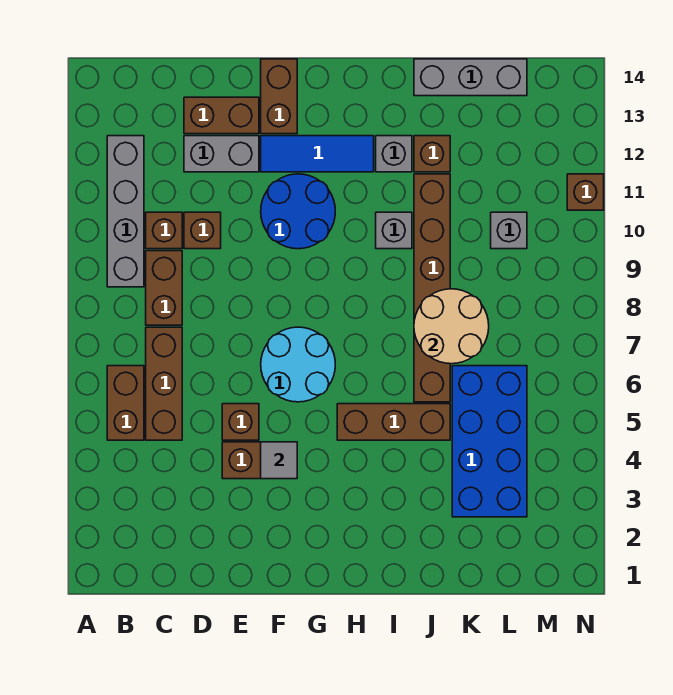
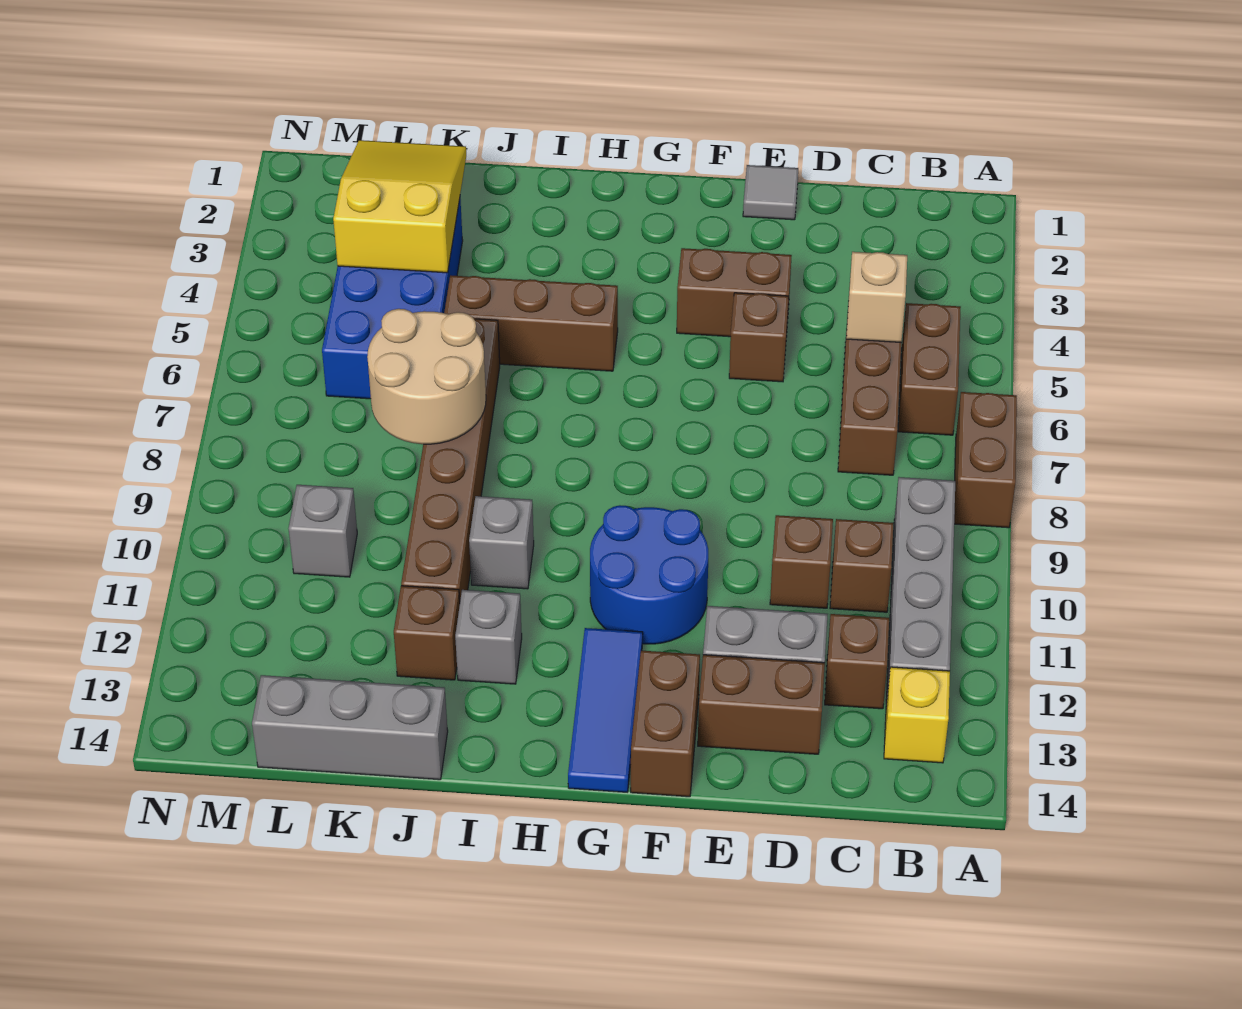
none -> yellow 1x1 brick [884,667,950,763]
none -> tan 1x1 brick [846,252,907,342]
brown 1x2 brick [146,251,182,325] -> brown 1x2 brick moved to [954,392,1017,528]
grey 1x1 tile [261,442,297,479] -> grey 1x1 tile moved to [743,165,798,220]
cyan 2x2 round brick [261,327,335,402] -> none
blue 1x3 tile [261,136,374,172] -> blue 1x3 tile turned to [568,628,643,792]
none -> yellow 2x3 slope [333,140,466,273]
brown 1x1 brick [567,174,604,210] -> brown 1x1 brick moved to [825,614,889,709]

